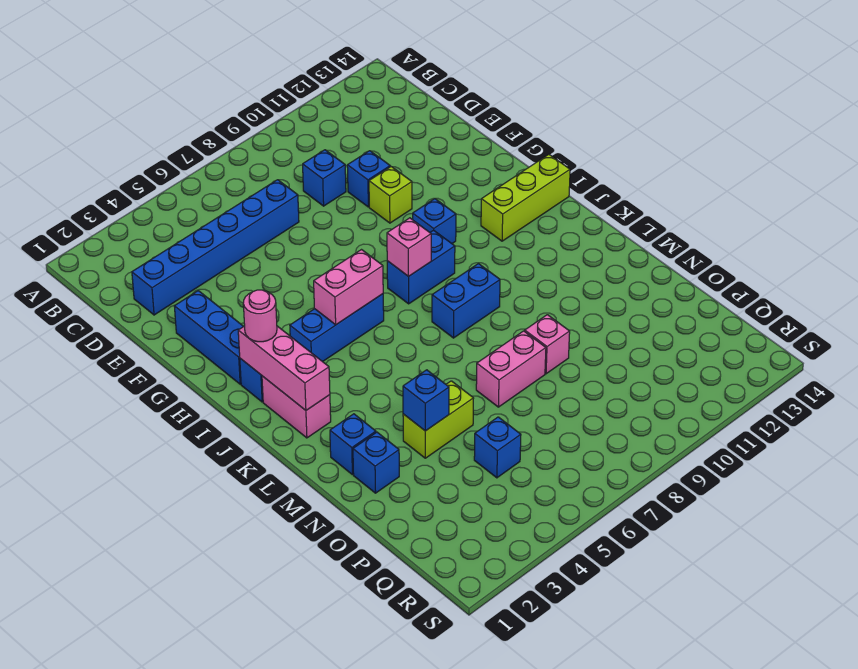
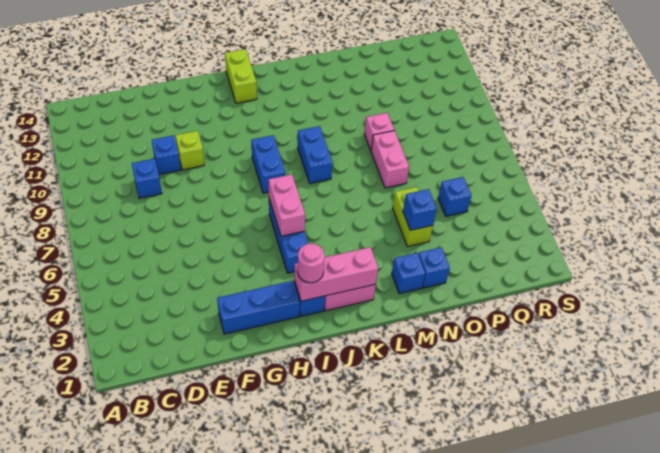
blue 1x6 brick [132,180,299,315] -> none
blue 1x1 brick [413,199,456,243] -> none
pink 1x1 brick [387,218,431,277] -> none
lime 1x3 brick [481,154,570,241] -> lime 1x2 brick [225,49,257,103]

